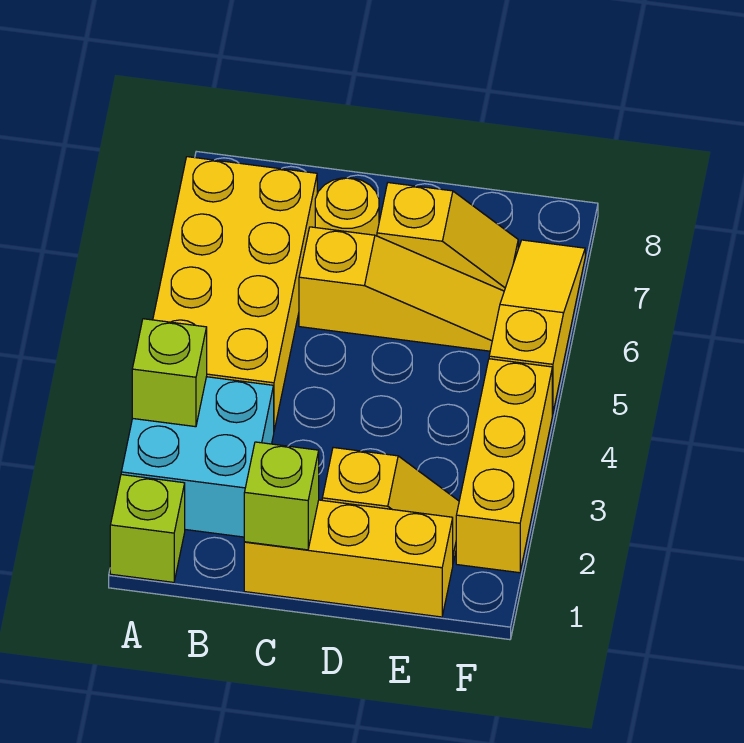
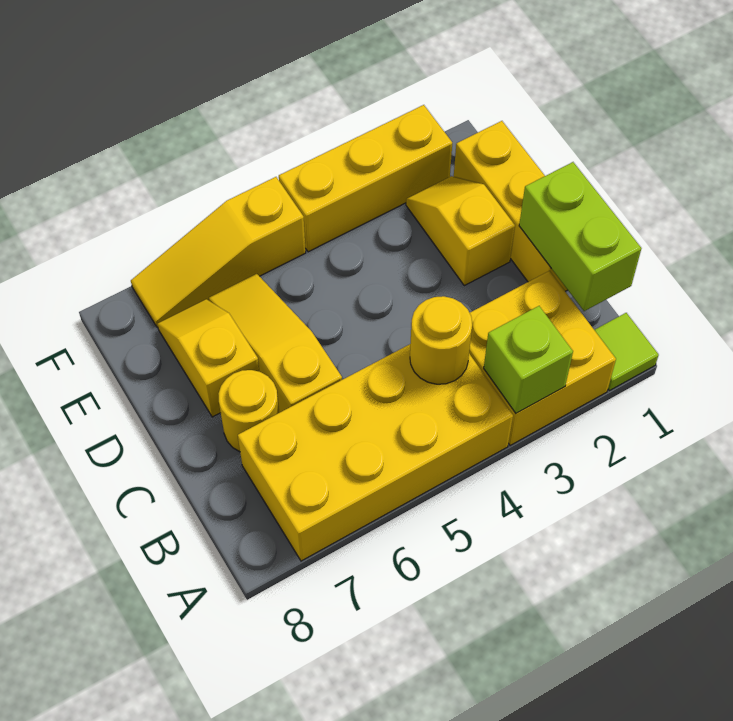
lime 1x1 brick [110,475,185,582] -> lime 1x1 tile [595,313,659,391]
cyan 2x2 brick [121,377,274,537] -> yellow 2x2 brick [469,271,616,446]
none -> yellow 1x1 round brick [410,296,472,384]
lime 1x1 brick [244,442,319,550] -> lime 1x2 brick [519,162,641,311]

